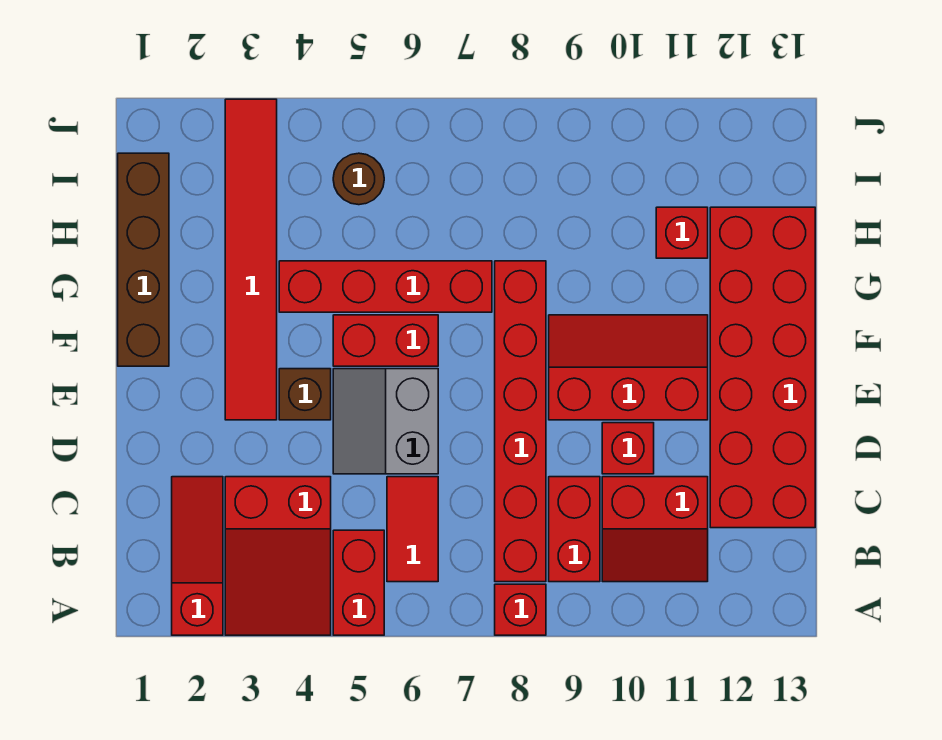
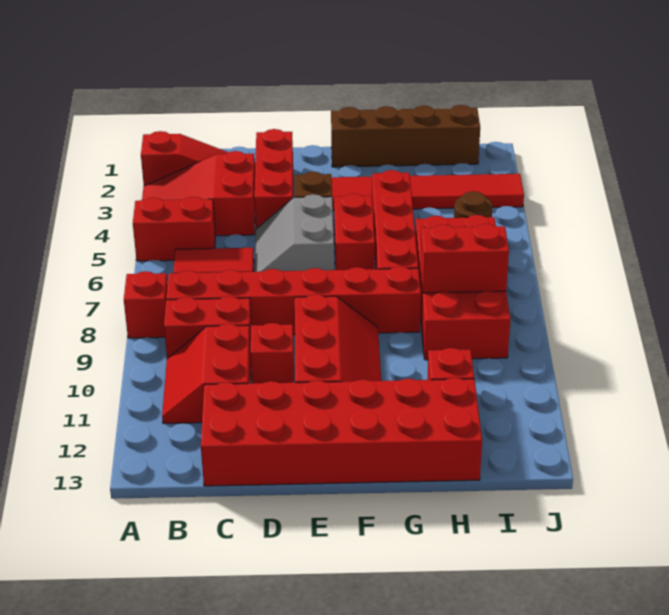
none -> red 1x3 brick [255,129,293,229]
grey 2x2 slope [333,369,438,474] -> grey 2x2 slope turned to [255,194,334,272]
none -> red 2x4 brick [415,215,510,360]
none -> red 1x2 brick [421,224,509,293]

